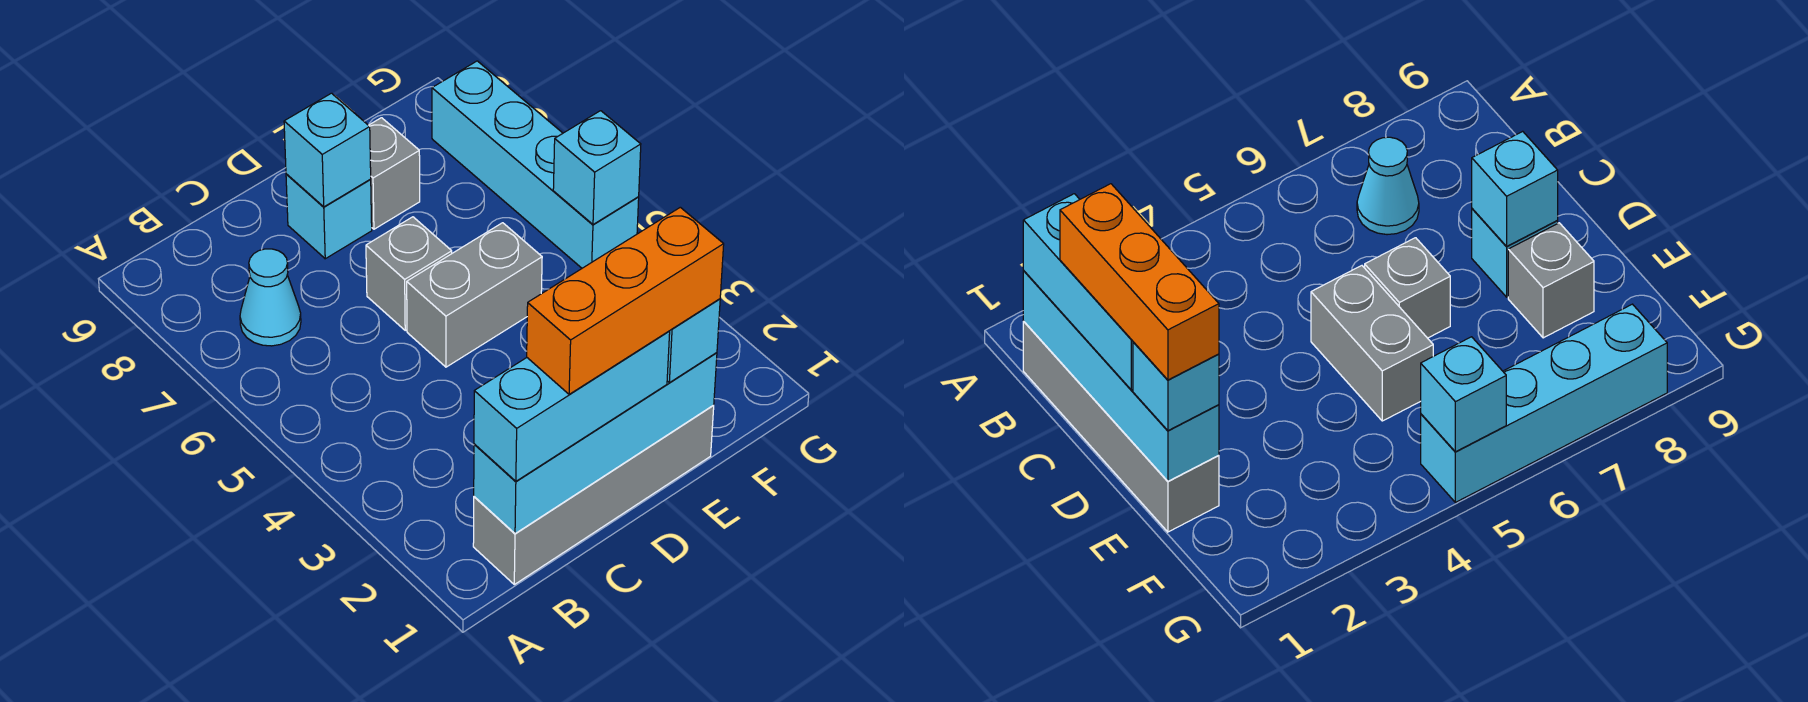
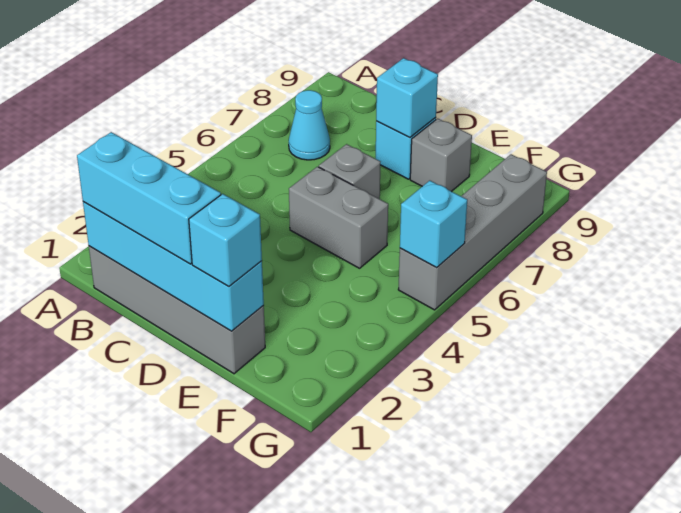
orange 1x3 brick [527,207,724,394] -> none
cyan 1x4 brick [432,61,639,268] -> grey 1x4 brick [398,154,547,310]

